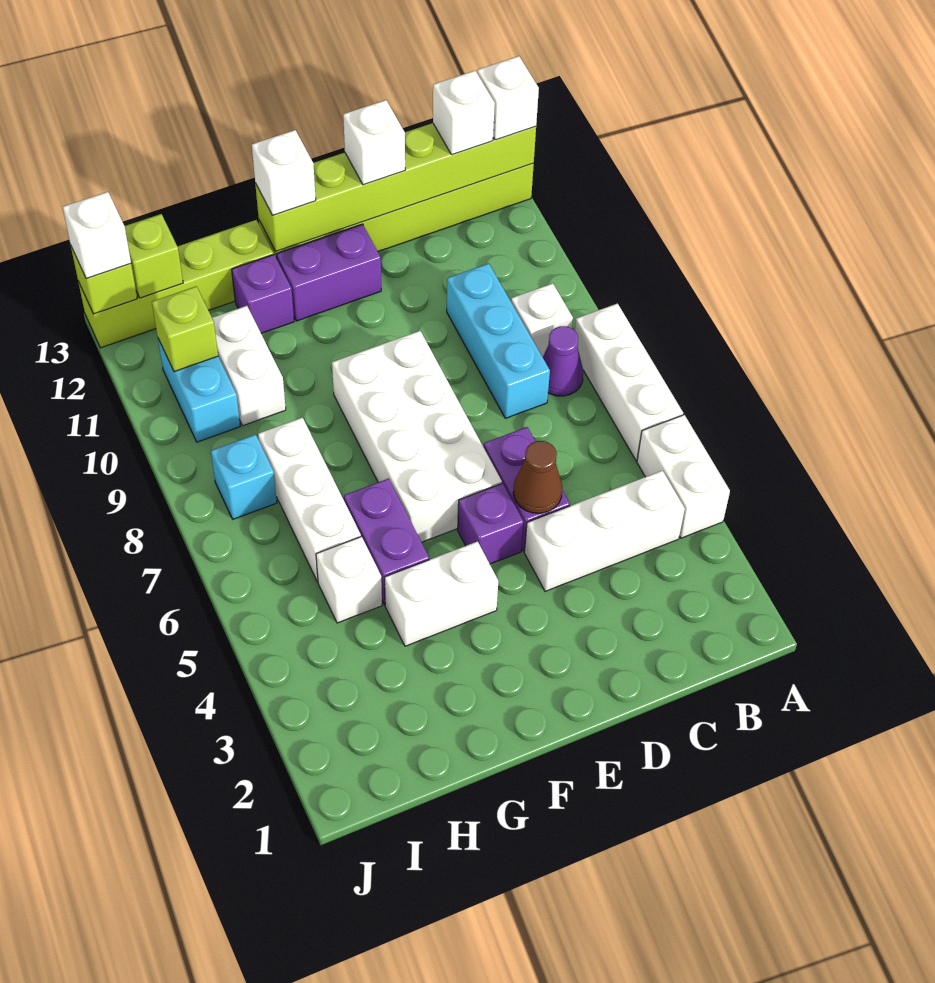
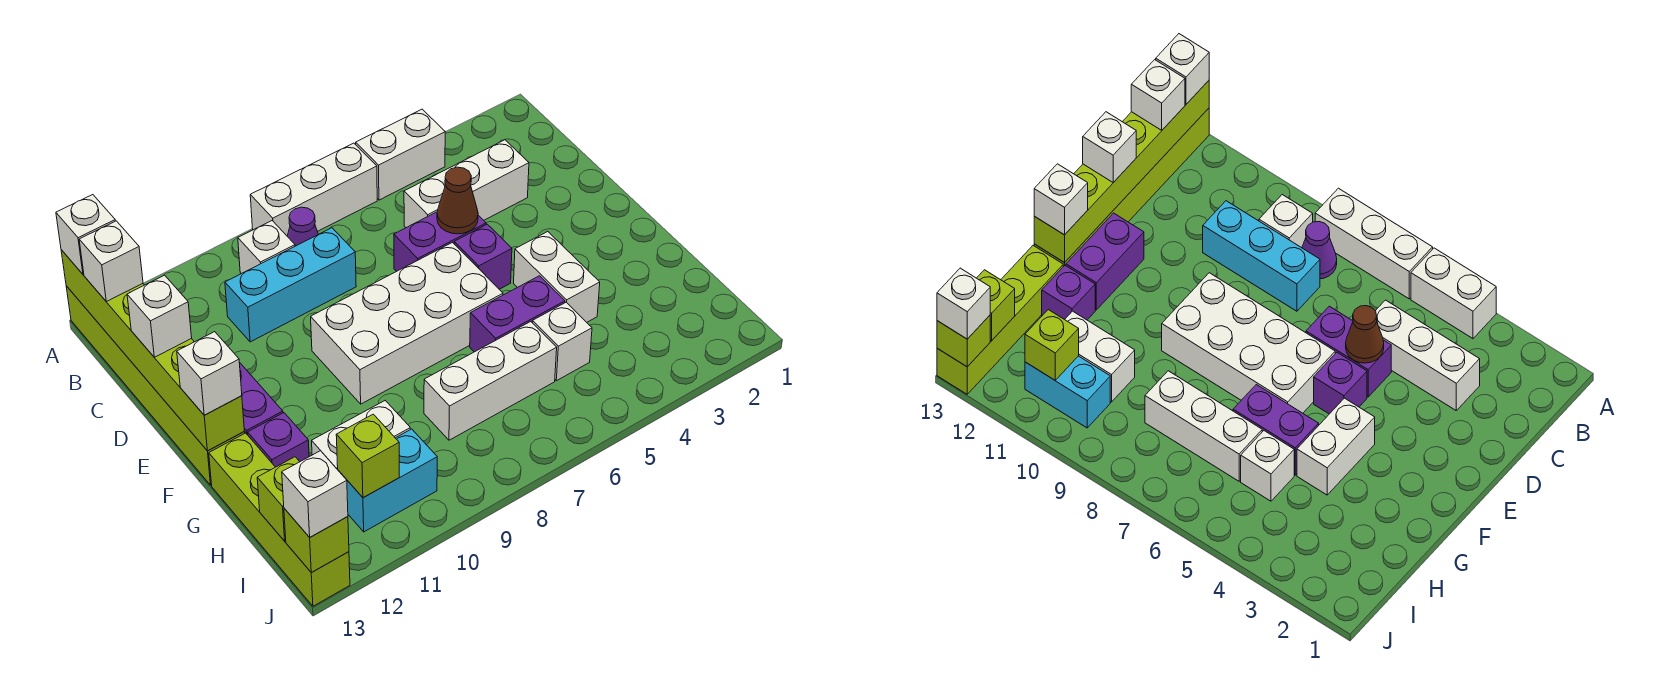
white 1x3 brick [524,471,685,591] -> white 1x3 brick turned to [404,140,529,228]
cyan 1x1 brick [211,434,277,519] -> none

